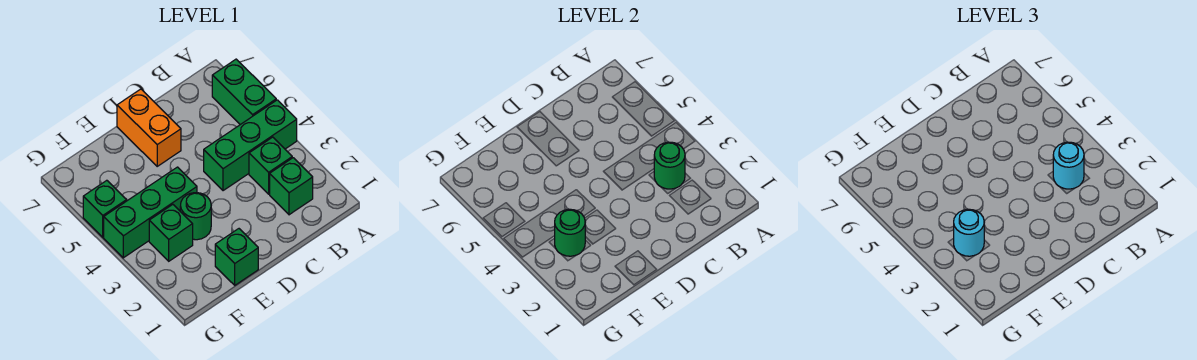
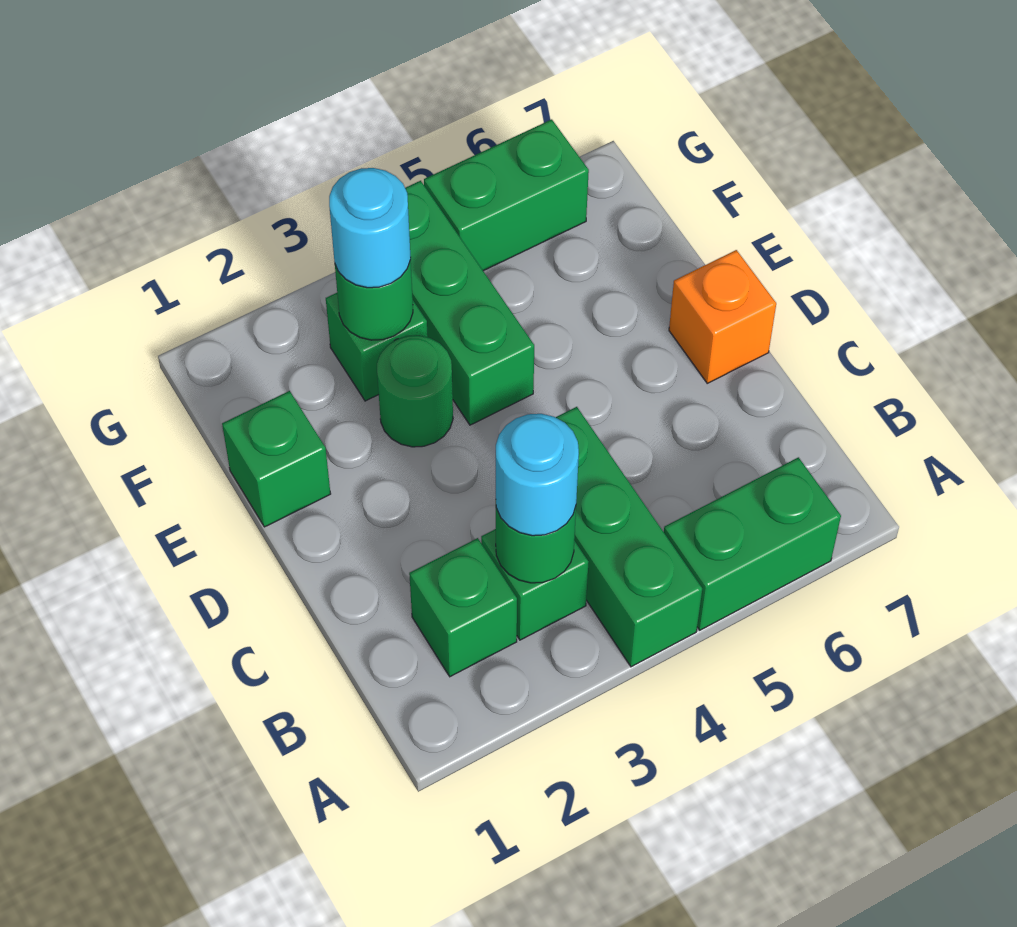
orange 1x2 brick [117,89,181,166] -> orange 1x1 brick [669,250,776,383]
green 1x1 brick [83,180,127,237] -> green 1x2 brick [424,119,589,271]

